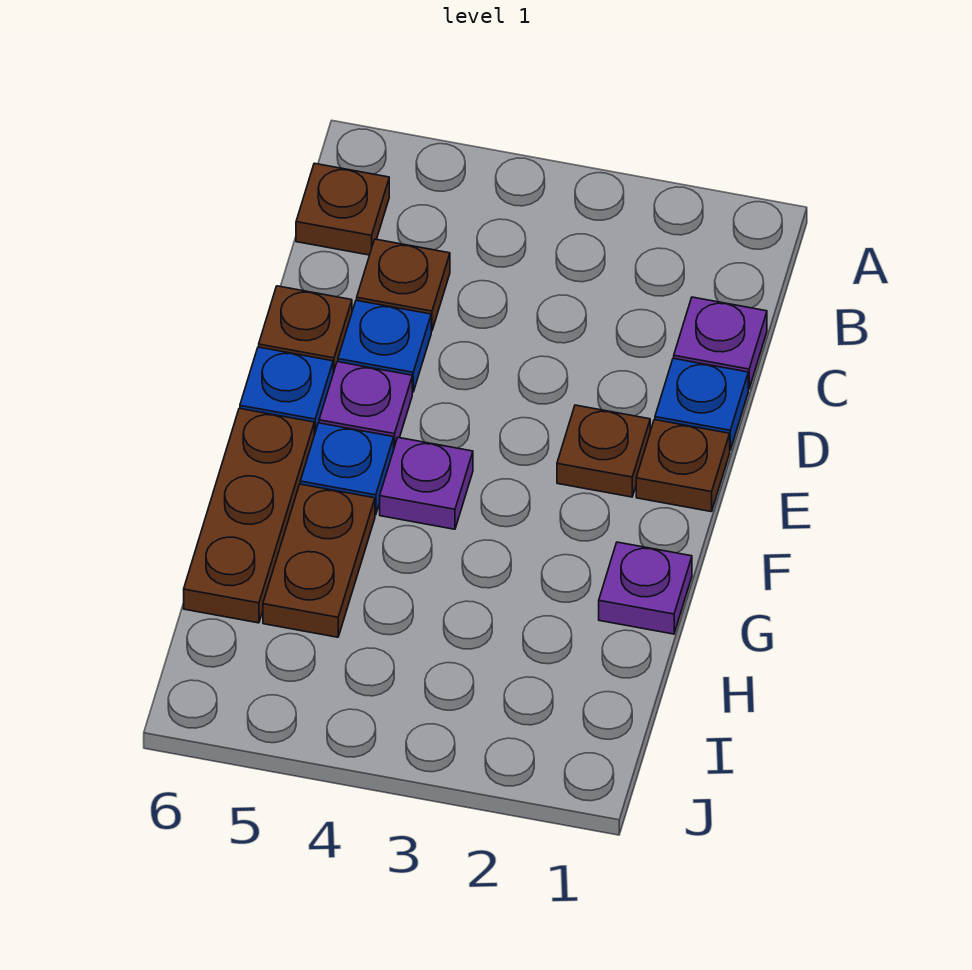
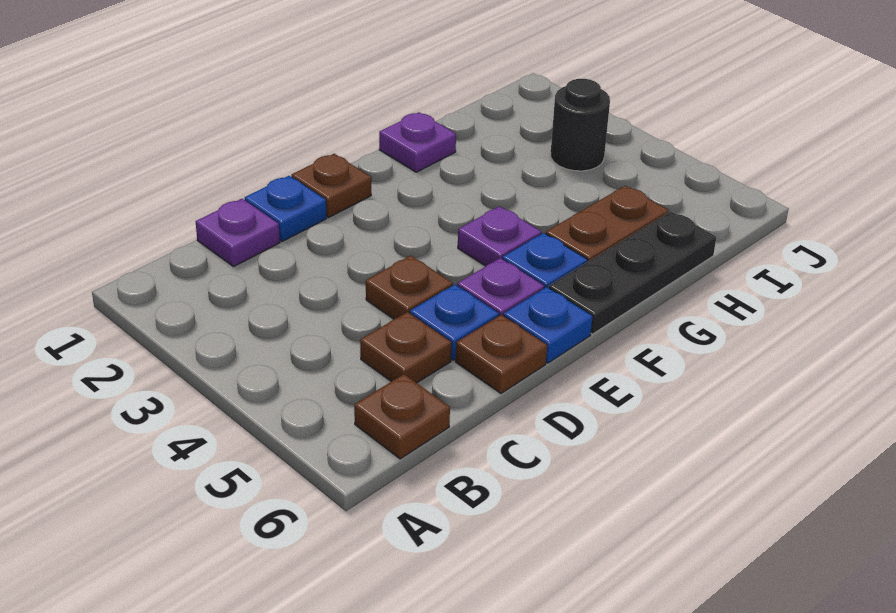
brown 1x1 plate [557,405,650,497] -> brown 1x1 plate moved to [366,255,453,319]
brown 1x3 plate [184,408,314,623] -> black 1x3 plate [549,212,716,334]
none -> black 1x1 round brick [551,79,610,171]

